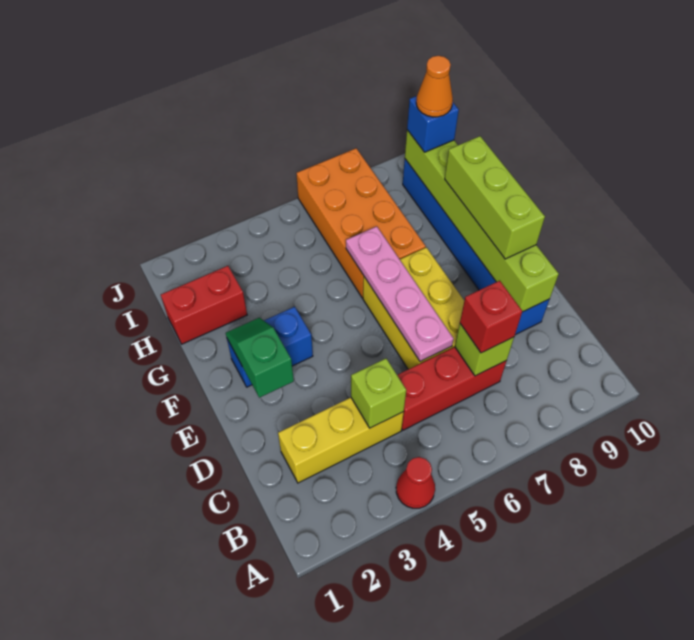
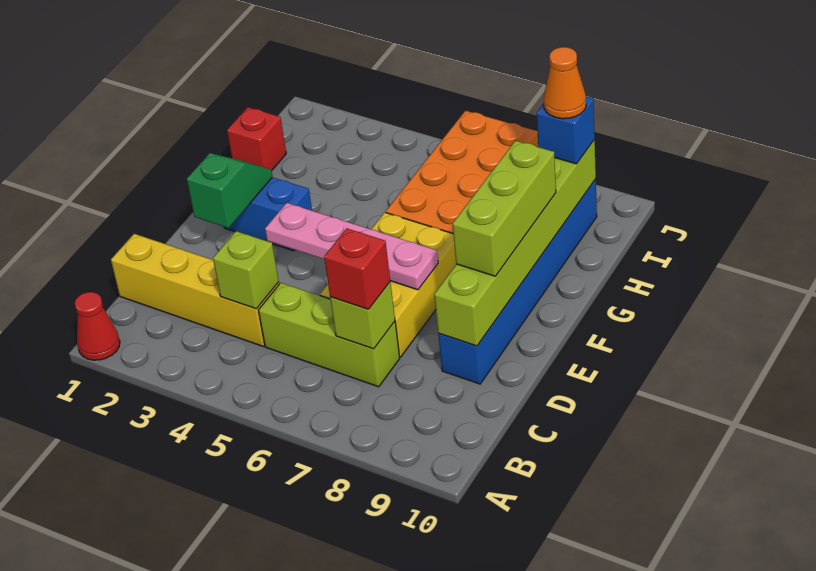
red 1x1 cone [396,457,435,508] -> red 1x1 cone moved to [75,292,120,360]
yellow 1x3 brick [278,397,404,483] -> yellow 1x4 brick [111,234,279,346]
red 1x3 brick [397,347,506,430] -> lime 1x3 brick [259,283,400,387]
pink 1x4 plate [346,226,454,361] -> pink 1x4 plate turned to [265,203,438,290]
red 1x2 brick [161,266,247,344] -> red 1x1 brick [227,107,286,170]

